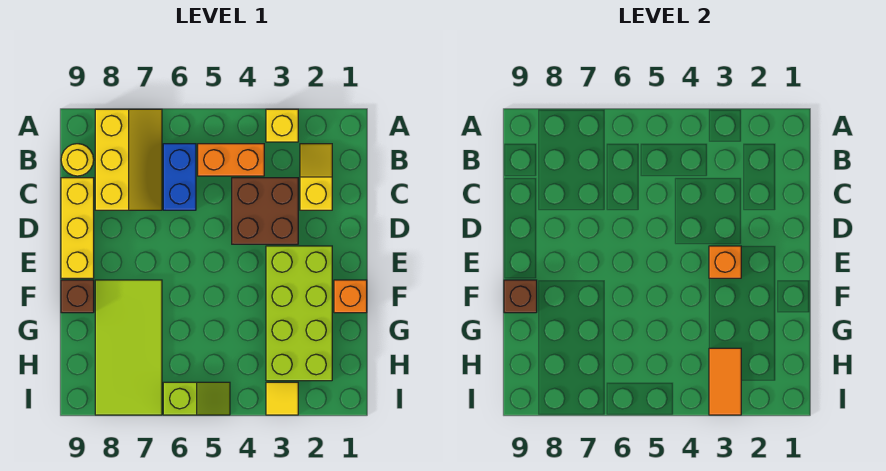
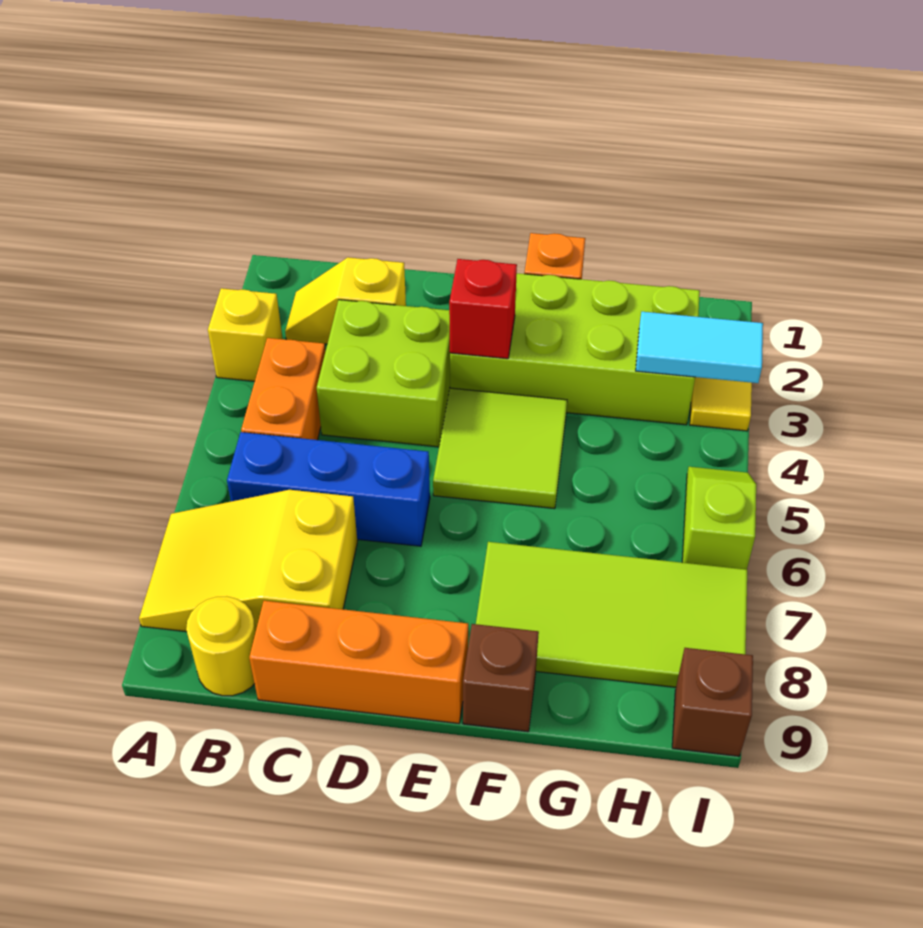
yellow 2x3 slope [95,109,162,210] -> yellow 2x3 slope turned to [139,490,357,632]
blue 1x2 brick [163,144,196,210] -> blue 1x3 brick [227,432,430,546]
brown 2x2 brick [232,178,298,244] -> lime 2x2 brick [317,300,450,447]
yellow 1x3 brick [61,178,94,278] -> orange 1x3 brick [249,601,468,723]
orange 1x1 brick [709,246,741,278] -> red 1x1 brick [449,259,517,359]
none -> lime 2x2 tile [433,388,567,509]
brown 1x1 brick [504,280,537,313] -> brown 1x1 brick moved to [672,648,753,756]
orange 1x2 tile [709,348,741,415] -> cyan 1x2 tile [636,312,763,383]

